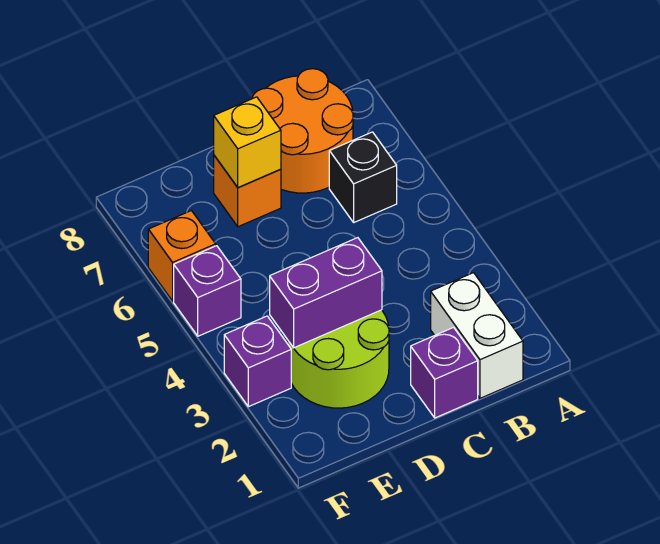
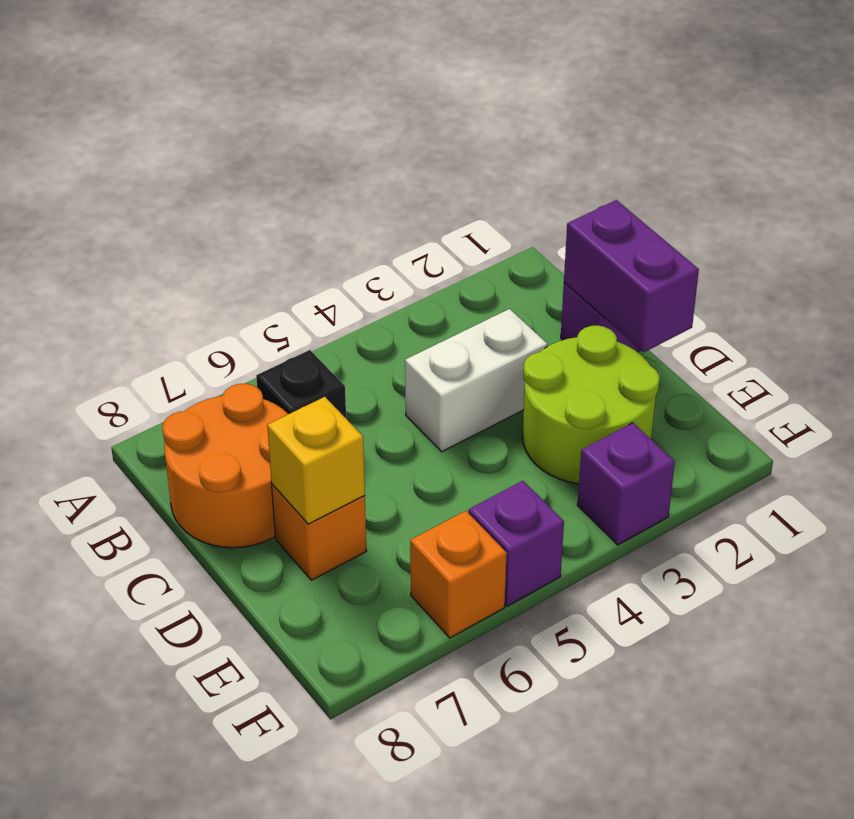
white 1x2 brick [431,273,523,398] -> white 1x2 brick moved to [405,309,547,452]
purple 1x2 brick [270,238,382,348] -> purple 1x2 brick moved to [564,200,699,352]

